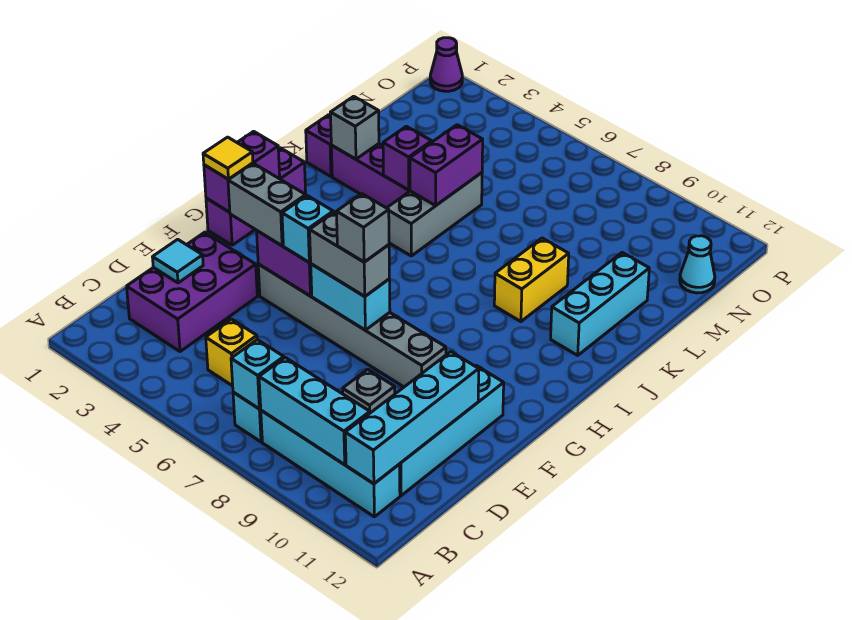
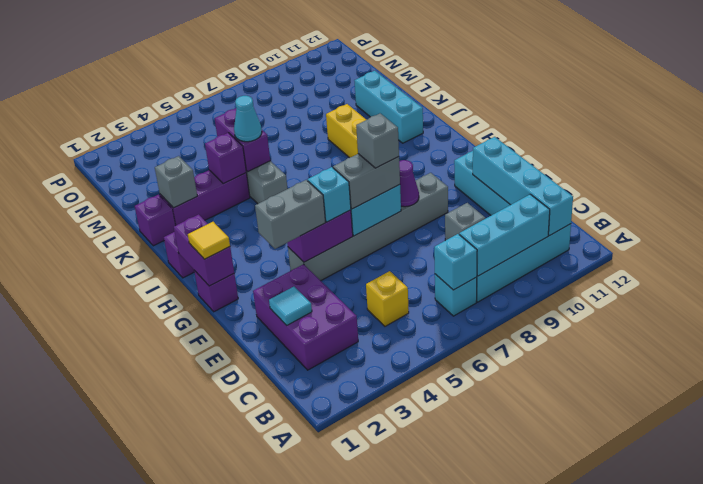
cyan 1x1 cone [680,236,715,293] -> cyan 1x1 cone moved to [234,96,262,142]
purple 1x1 cone [430,38,462,91] -> purple 1x1 cone moved to [399,160,419,207]

